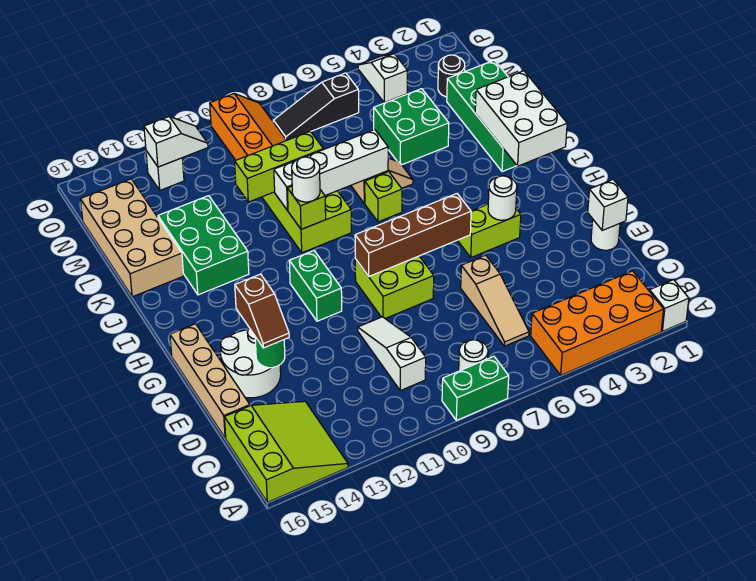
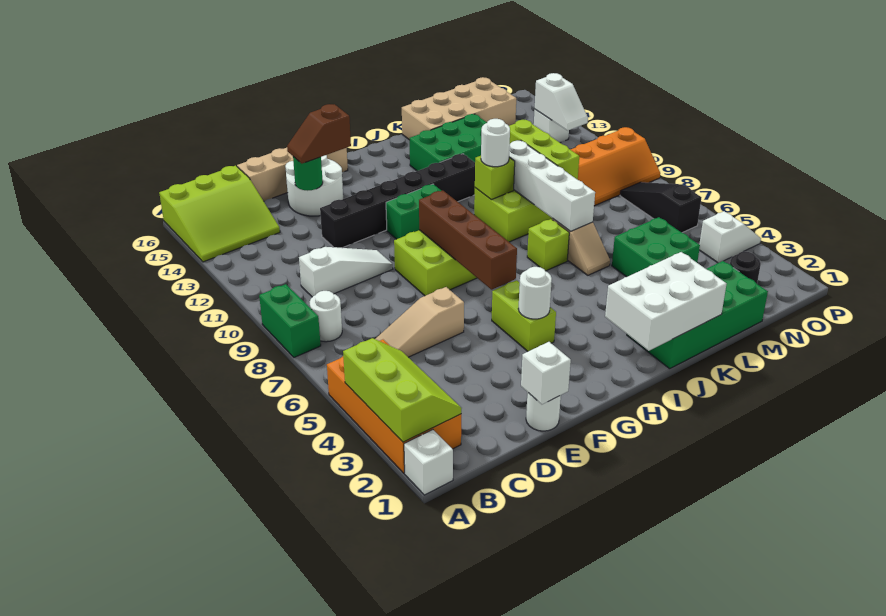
none -> lime 2x3 slope [343,338,461,442]
none -> black 1x6 brick [320,154,475,248]

